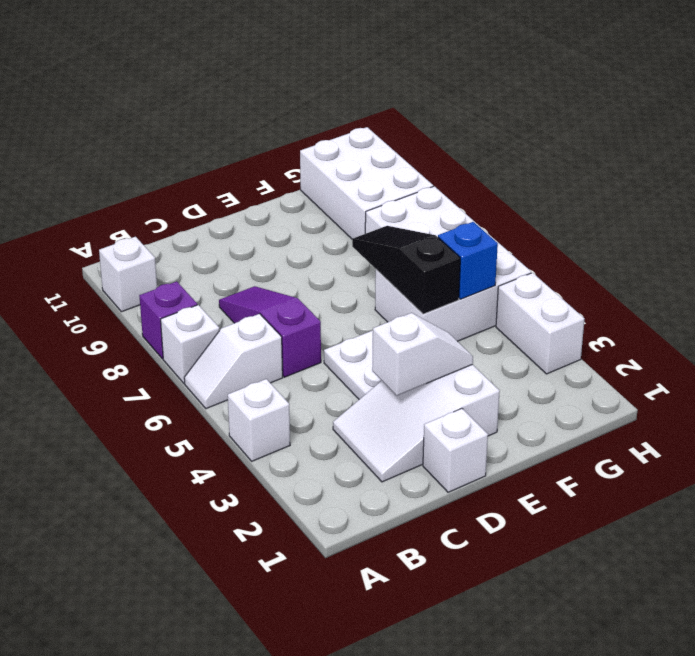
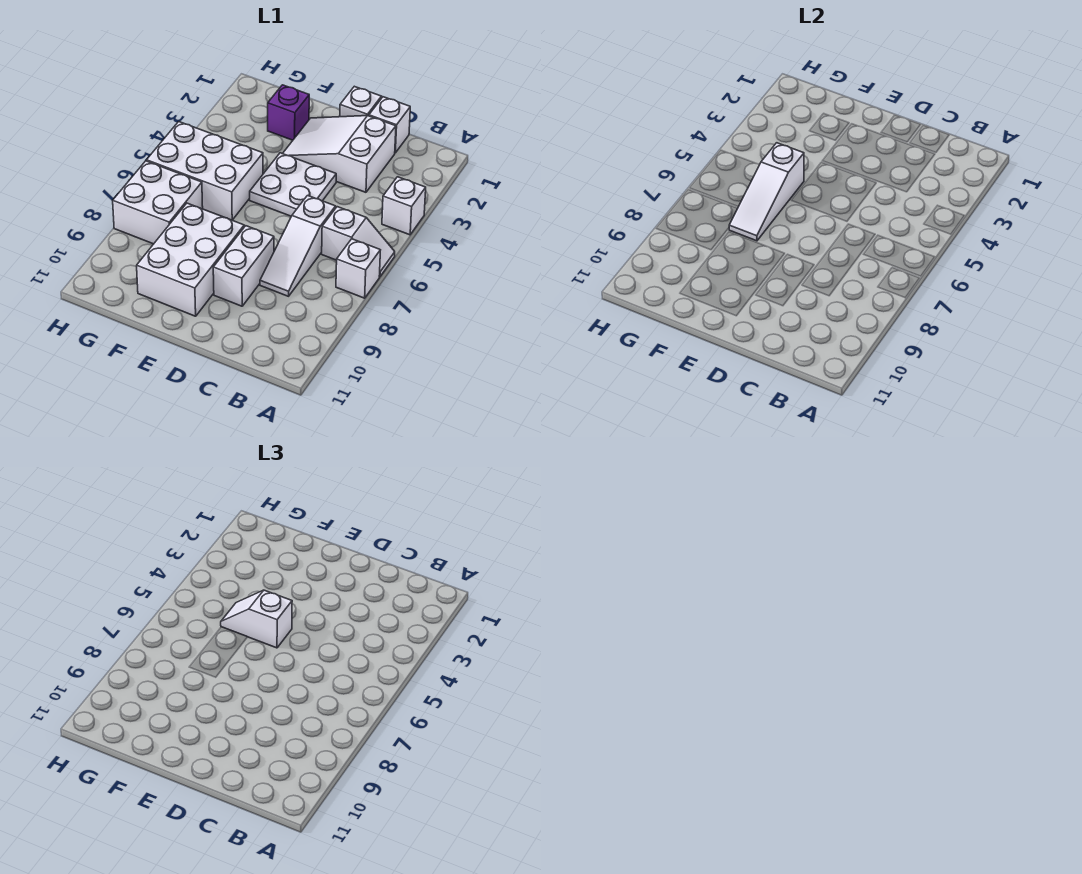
purple 1x1 brick [139,281,197,359] -> purple 1x1 brick moved to [268,85,309,140]
white 1x1 brick [99,237,157,312] -> white 1x1 brick moved to [369,97,410,153]
white 2x3 slope [333,365,500,482] -> white 2x3 slope turned to [283,116,396,192]
purple 1x3 slope [219,286,321,377] -> white 1x3 slope [260,196,336,296]
white 1x2 slope [372,313,473,396] -> white 1x2 slope moved to [221,590,292,648]
black 1x3 slope [352,226,460,314] -> white 1x3 slope [729,143,804,241]
blue 1x1 brick [438,222,498,299] -> none
white 2x3 brick [300,127,433,239] -> white 2x3 brick moved to [137,203,244,316]
white 1x2 brick [496,273,584,374] -> white 1x2 brick moved to [213,226,274,306]

